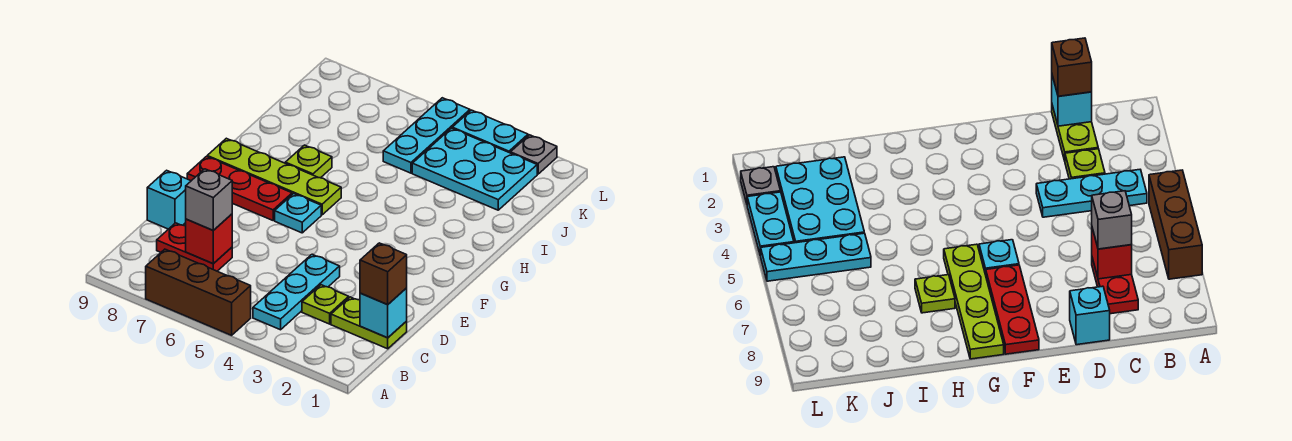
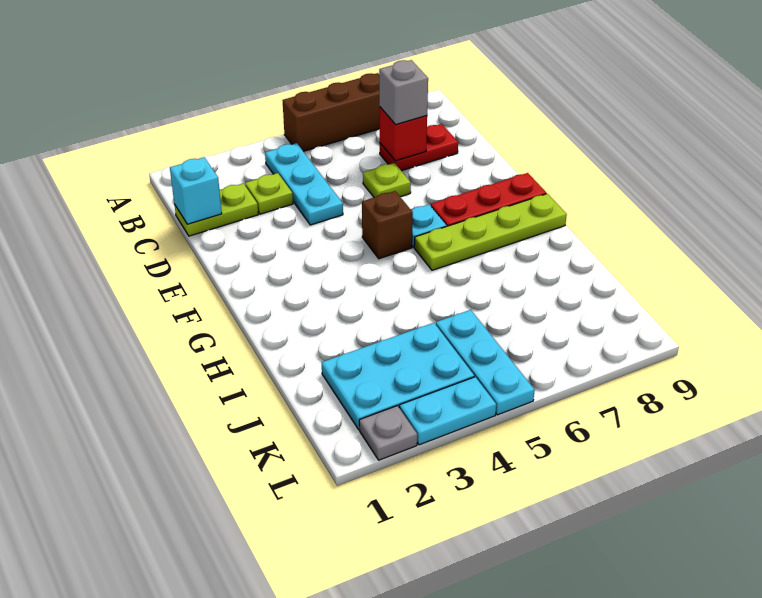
brown 1x1 brick [360,243,407,305] -> brown 1x1 brick moved to [362,191,413,259]
cyan 1x1 brick [147,170,191,229] -> none
lime 1x1 plate [285,145,332,178] -> lime 1x1 plate moved to [363,163,411,197]

